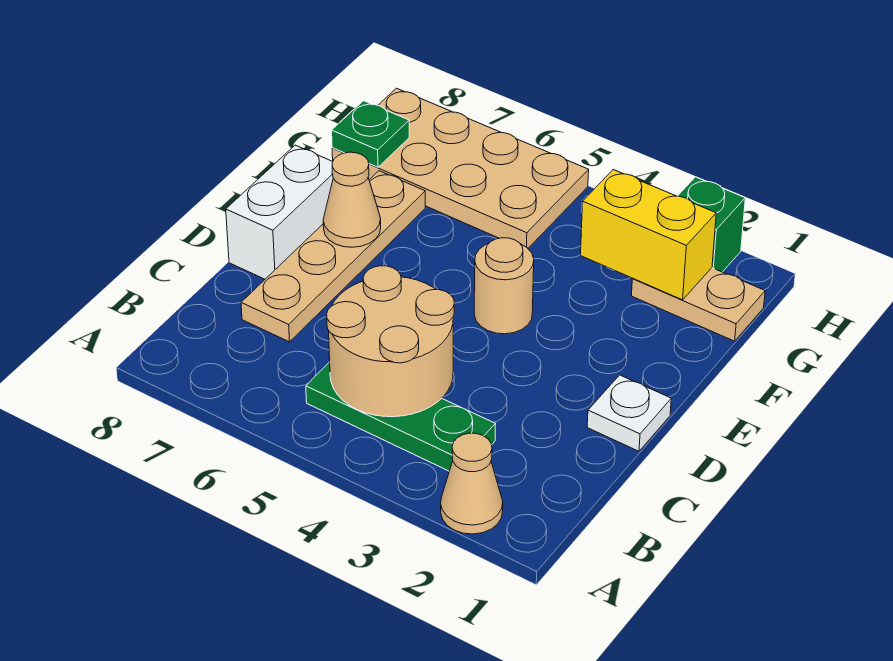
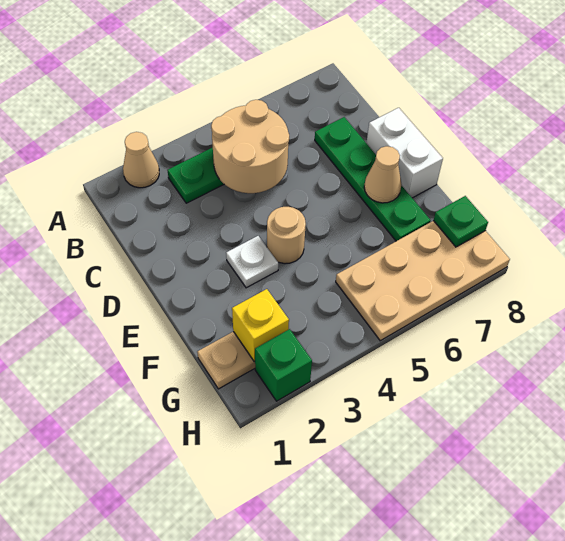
tan 1x4 plate [241,171,425,342] -> green 1x4 plate [315,117,431,241]
white 1x1 plate [587,375,671,451] -> white 1x1 plate moved to [226,236,278,288]
yellow 1x2 brick [581,170,716,300] -> yellow 1x1 brick [232,289,289,361]

